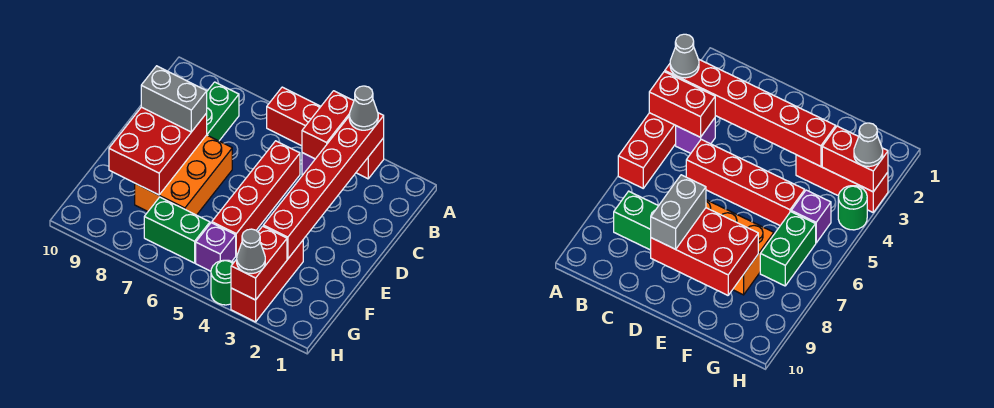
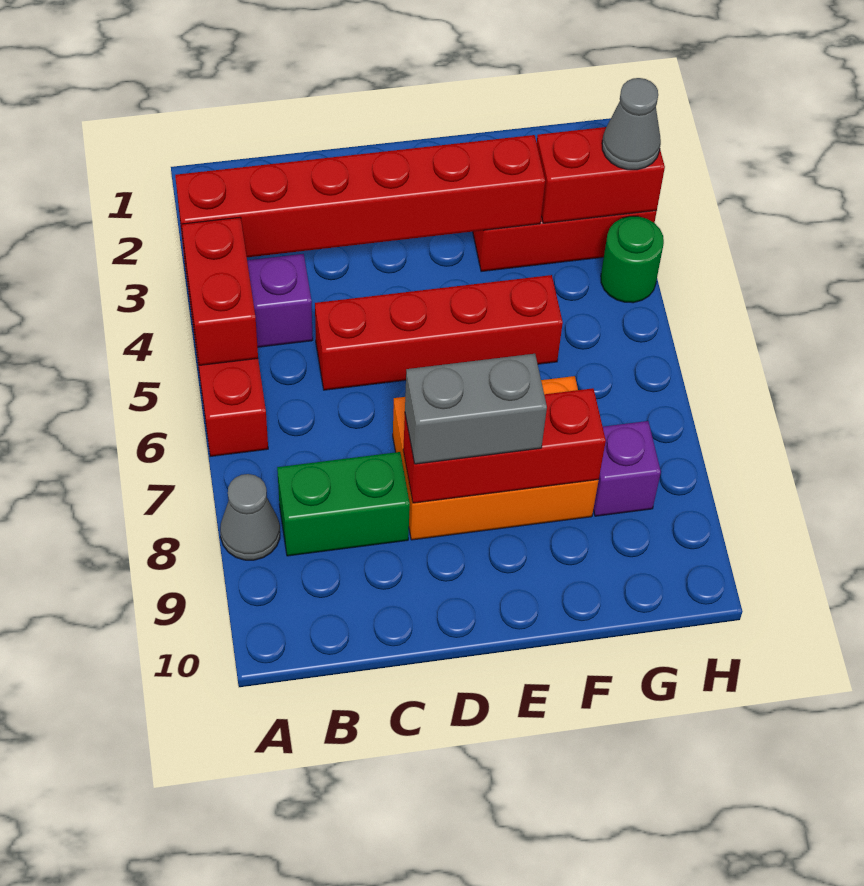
grey 1x1 cone [349,86,378,130] -> grey 1x1 cone moved to [220,474,280,560]
red 1x2 brick [302,91,354,159] -> red 1x2 brick turned to [182,217,258,365]
red 2x3 brick [109,107,207,195] -> red 1x3 brick [403,388,606,503]
grey 1x2 brick [141,66,207,132] -> grey 1x2 brick turned to [405,354,547,464]
purple 1x1 brick [196,223,236,271] -> purple 1x1 brick moved to [593,421,661,516]
green 1x2 brick [144,197,210,263] -> none

